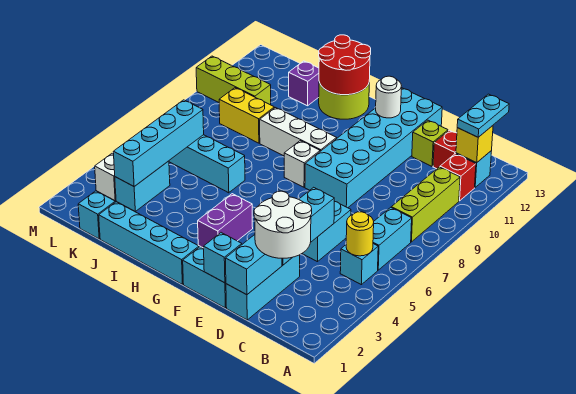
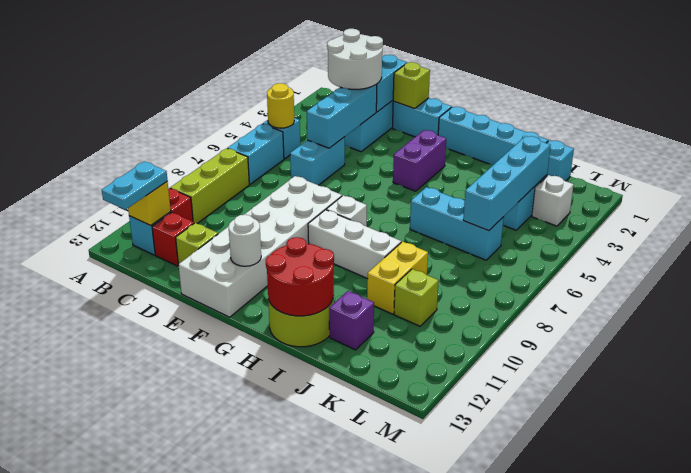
cyan 1x1 brick [204,233,242,283] -> lime 1x1 brick [393,62,430,109]
cyan 2x6 brick [305,88,442,208] -> white 2x6 brick [178,176,342,317]
yellow 1x2 brick [219,88,274,143] -> yellow 1x2 brick turned to [367,242,428,314]
lime 1x3 brick [196,56,271,105] -> lime 1x1 brick [394,269,439,326]

